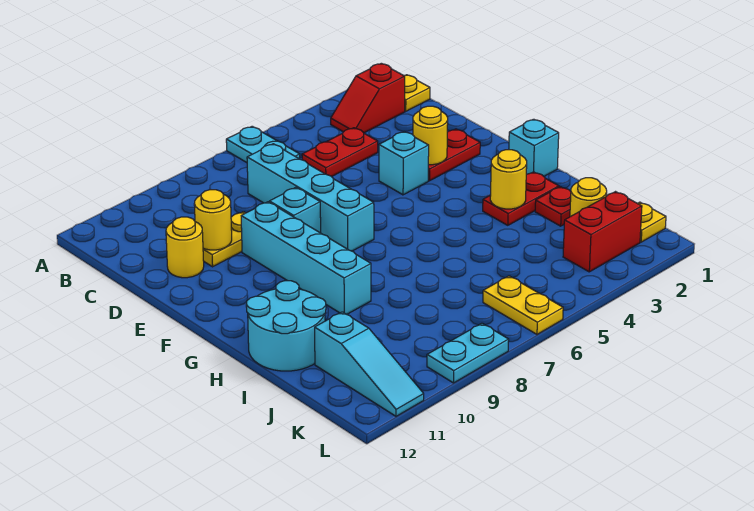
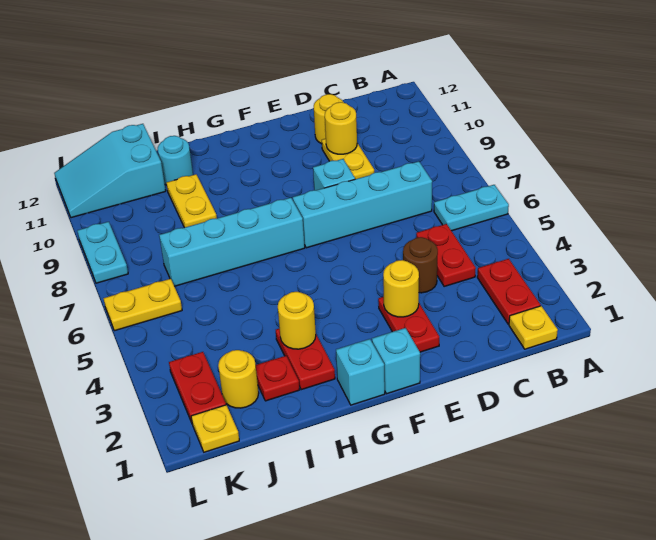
red 1x2 slope [331,63,405,133] -> red 1x2 plate [477,259,540,324]
none -> brown 1x1 round brick [403,237,438,293]
cyan 1x1 brick [379,131,429,195] -> cyan 1x1 brick moved to [372,328,420,394]
cyan 1x4 brick [241,202,371,314] -> cyan 1x4 brick moved to [159,198,305,286]
cyan 2x2 round brick [246,281,326,371] -> cyan 1x1 round brick [158,136,193,185]
none -> yellow 1x2 plate [166,174,217,228]
cyan 1x3 slope [315,312,424,416] -> cyan 2x3 slope [54,124,166,218]
red 1x2 brick [563,192,642,272] -> red 1x2 plate [169,352,226,422]

